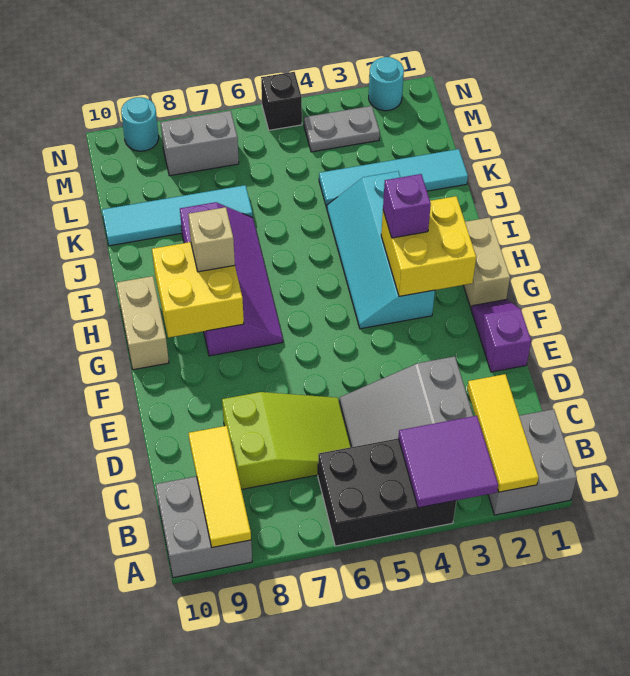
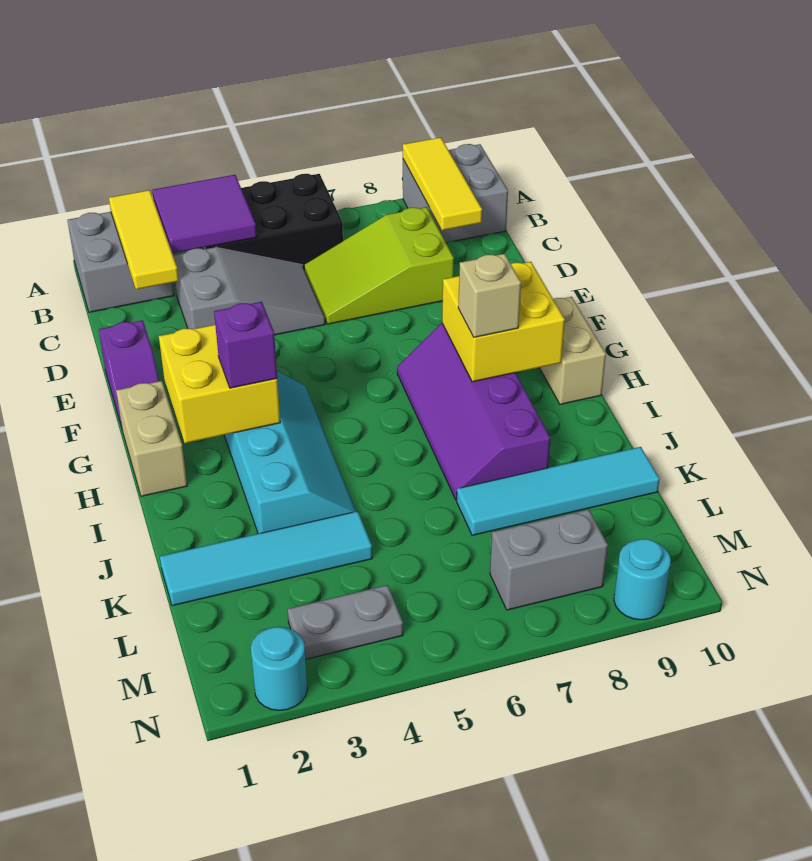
black 1x1 brick [261,72,302,130] -> none

